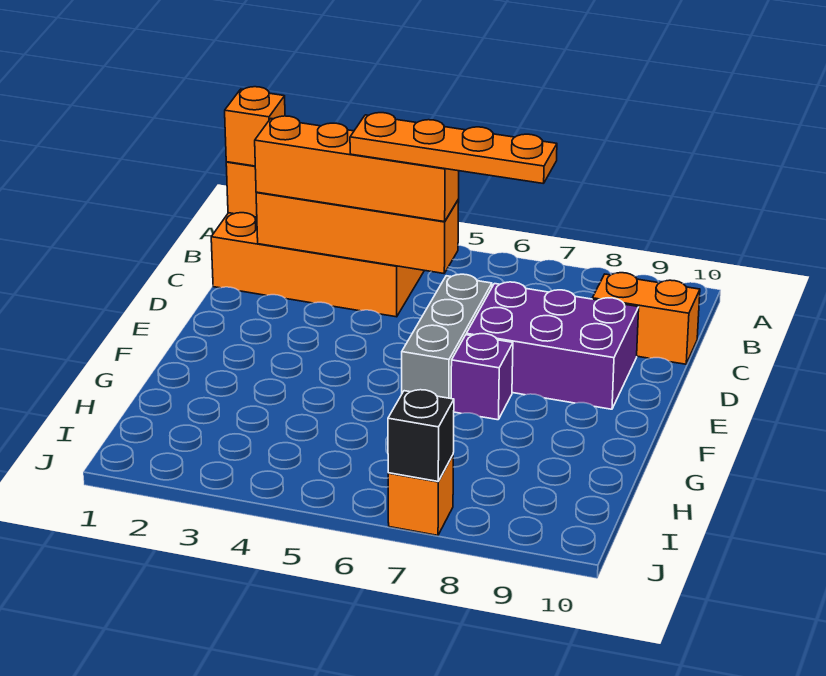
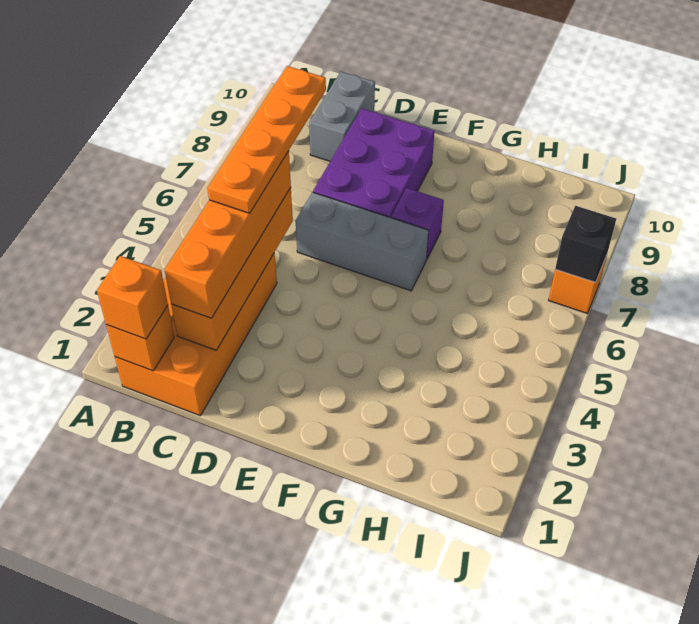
orange 1x2 brick [592,273,700,364] -> grey 1x2 brick [309,72,375,161]

